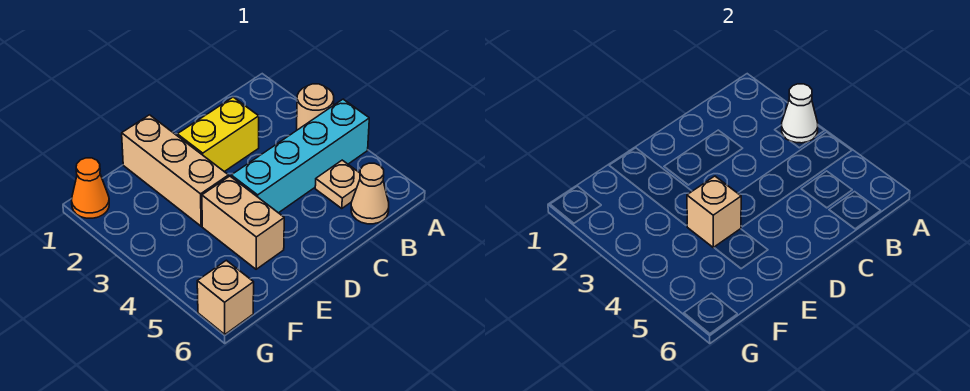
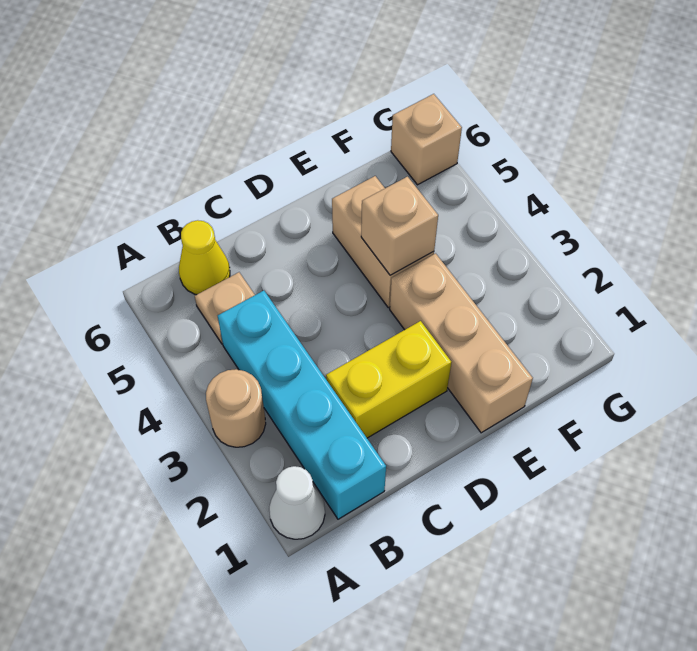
white 1x1 cone [782,84,818,143] -> white 1x1 cone moved to [269,466,325,539]
cyan 1x4 brick [231,99,369,213] -> cyan 1x4 brick turned to [218,290,386,519]
tan 1x1 cone [351,163,389,224] -> yellow 1x1 cone [179,220,230,295]
orange 1x1 cone [72,158,109,218] -> none

